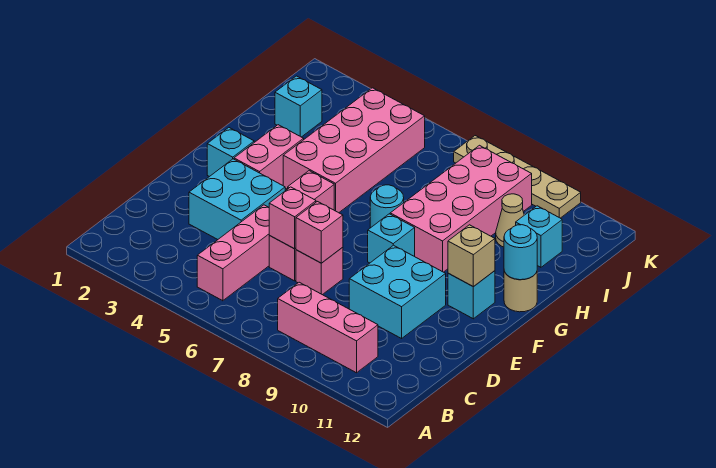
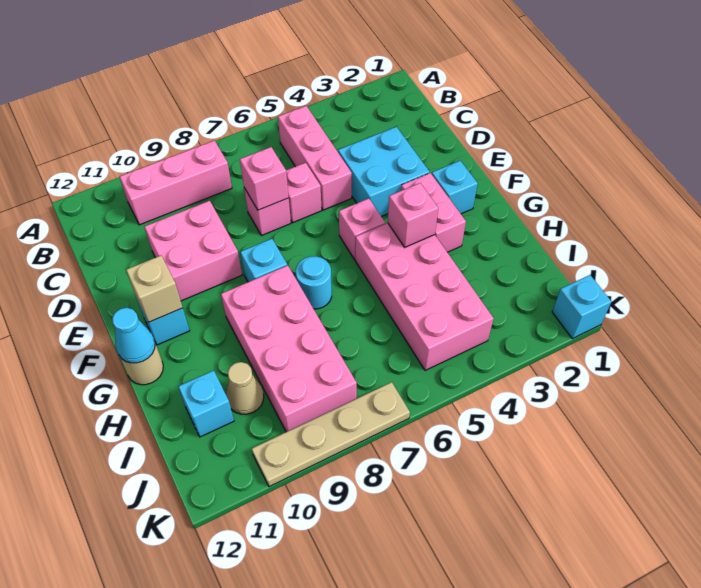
pink 1x1 brick [269,187,316,249] -> pink 1x1 brick moved to [388,183,438,247]
cyan 2x2 brick [349,245,446,338] -> pink 2x2 brick [144,201,242,301]
cyan 1x1 round brick [504,225,537,280] -> cyan 1x1 cone [112,308,155,363]
cyan 1x1 brick [275,76,322,137] -> cyan 1x1 brick moved to [552,275,611,339]

